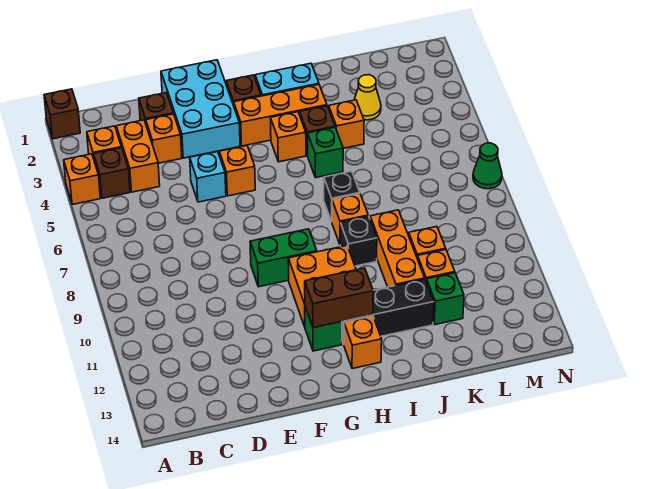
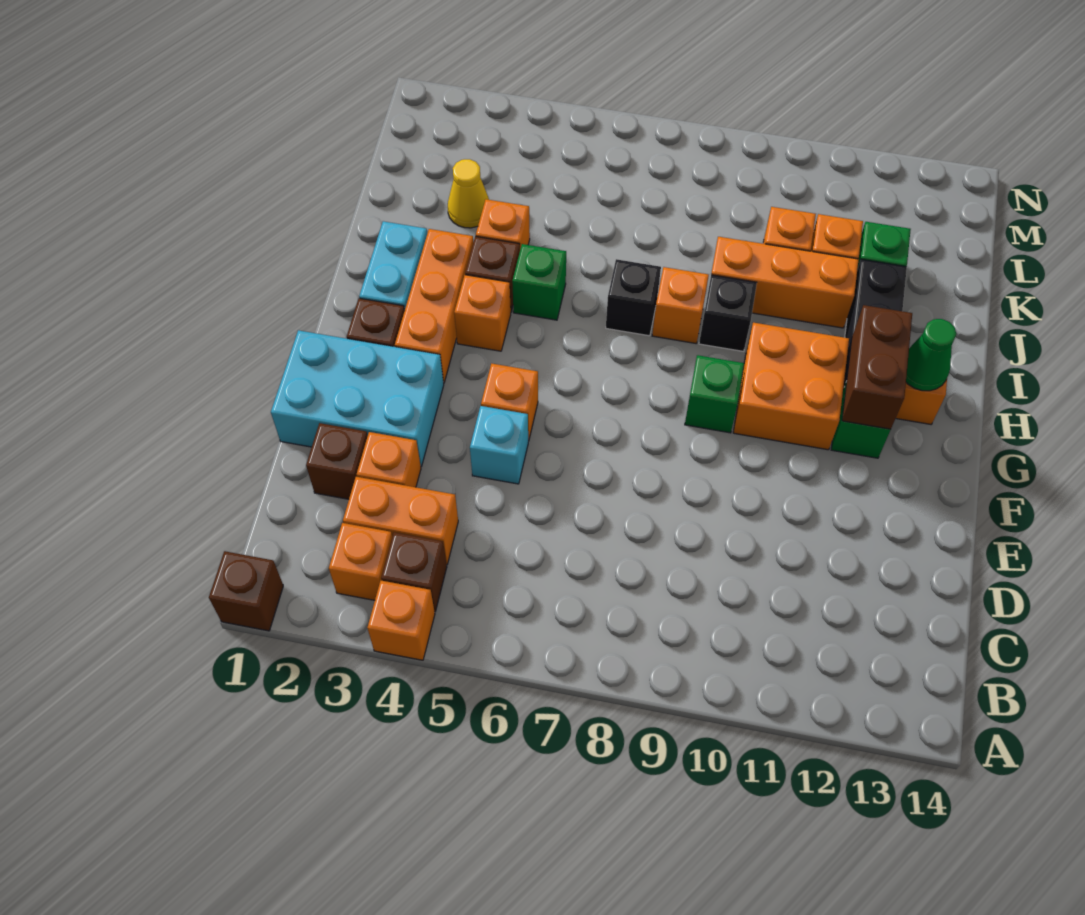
green 1x2 brick [250,229,317,287] -> green 1x1 brick [685,355,744,433]
green 1x1 cone [473,143,502,189] -> green 1x1 cone moved to [906,319,956,391]

